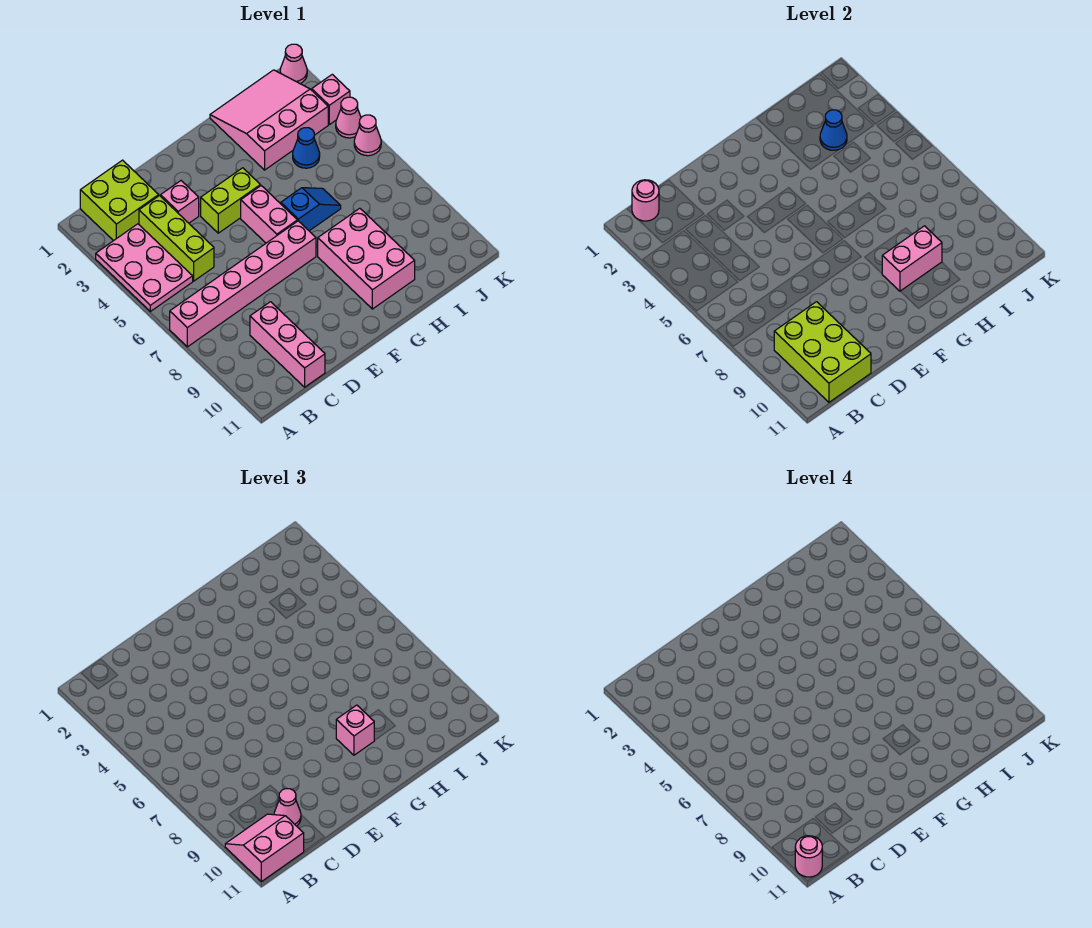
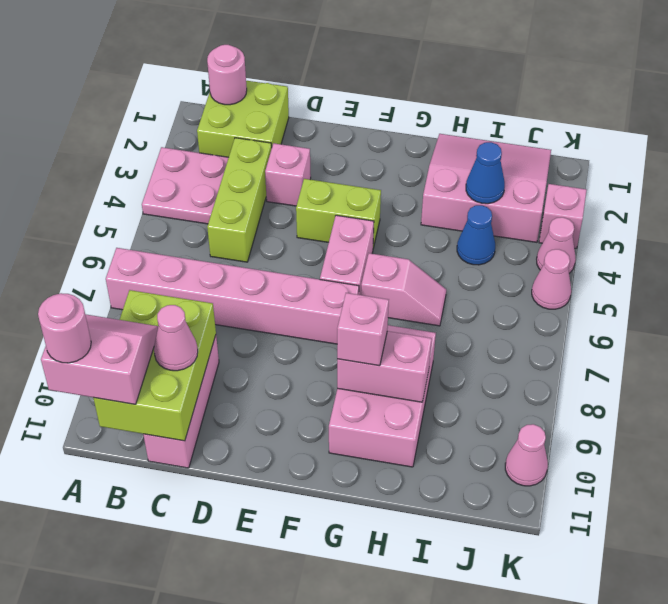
pink 2x3 plate [96,224,193,311] -> pink 2x2 plate [142,147,229,224]
blue 1x2 slope [281,188,341,231] -> pink 1x2 slope [361,253,446,326]
pink 1x1 cone [280,44,307,83] -> pink 1x1 cone moved to [505,424,548,486]

